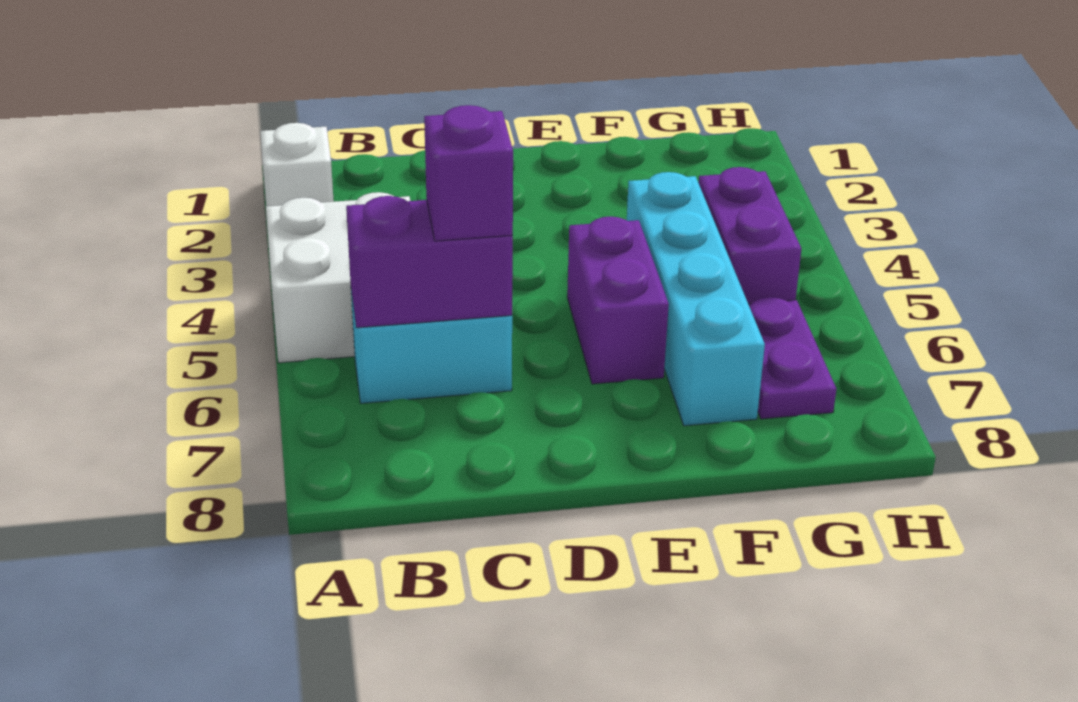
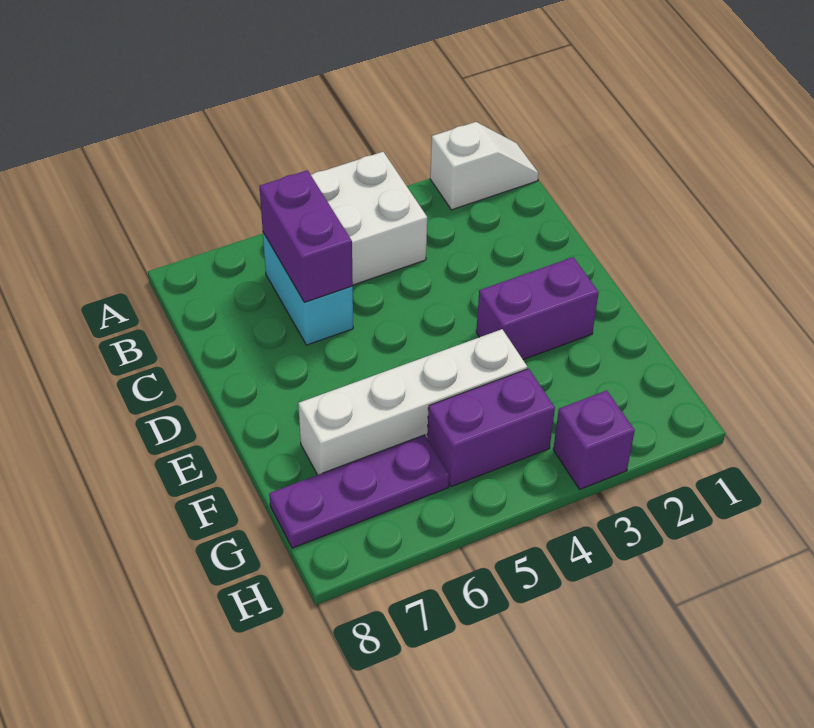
purple 1x1 brick [424,105,513,241] -> purple 1x1 brick moved to [553,390,635,489]
purple 1x2 brick [567,216,669,384] -> purple 1x2 brick moved to [476,257,599,360]
cyan 1x4 brick [627,172,765,426] -> white 1x4 brick [298,329,527,475]
purple 1x2 plate [748,297,836,419] -> purple 1x3 plate [269,435,449,548]

